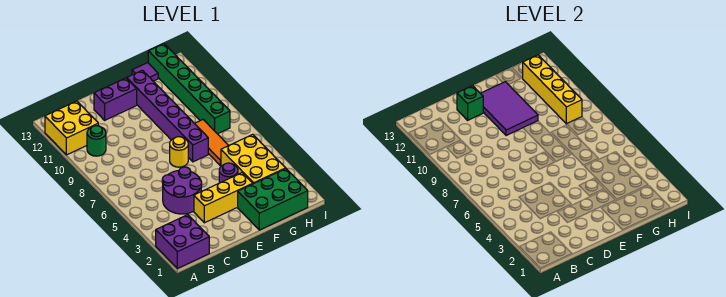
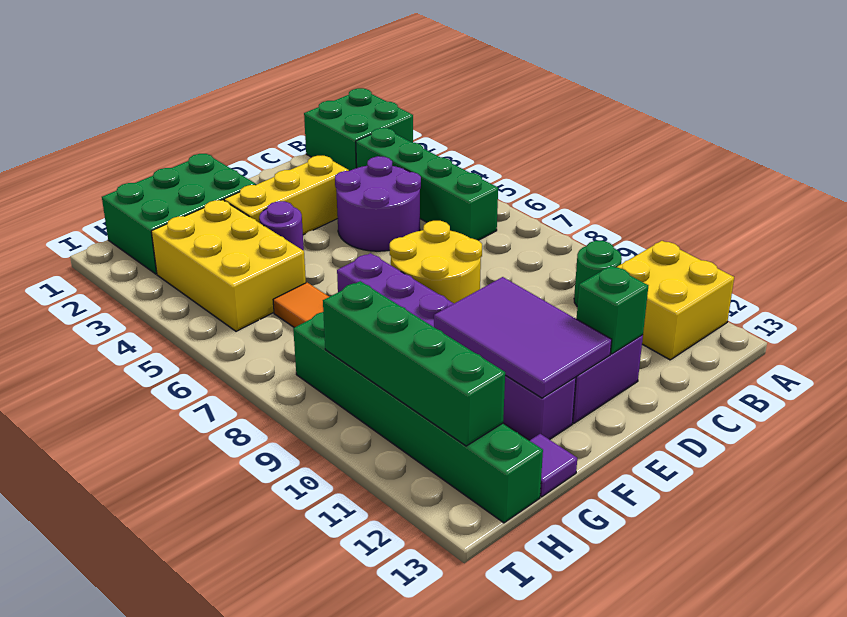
purple 2x2 brick [156,215,209,269] -> green 2x2 brick [304,88,413,171]
none -> green 1x4 brick [356,128,498,240]
yellow 1x1 round brick [170,137,188,167] -> yellow 2x2 round brick [390,221,482,303]
yellow 1x4 brick [522,55,582,124] -> green 1x4 brick [323,281,505,446]

